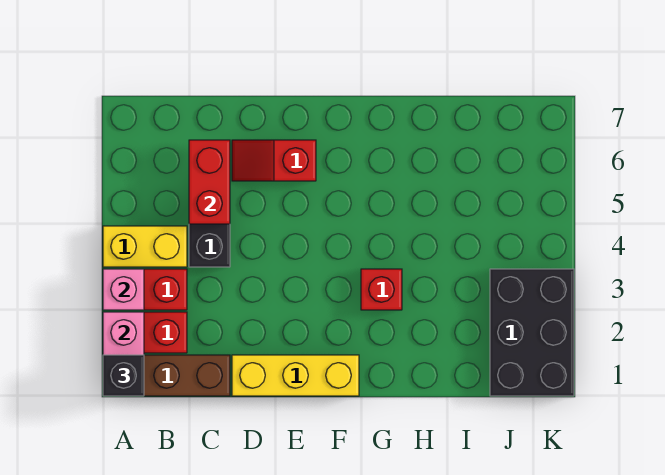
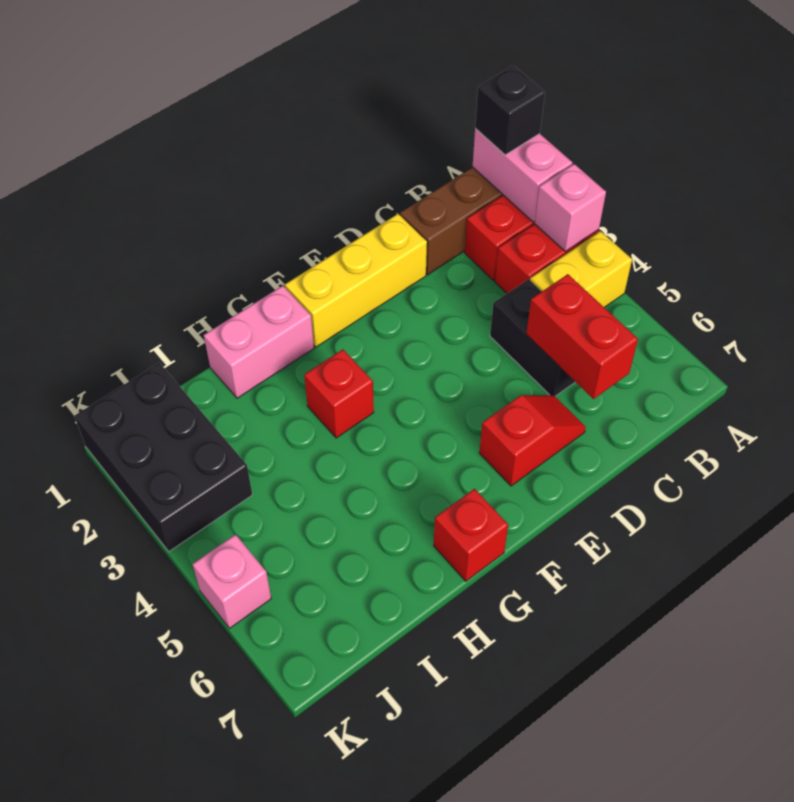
none -> pink 1x2 brick [204,286,314,398]
none -> red 1x1 brick [434,489,508,581]
none -> pink 1x1 brick [193,534,271,628]

